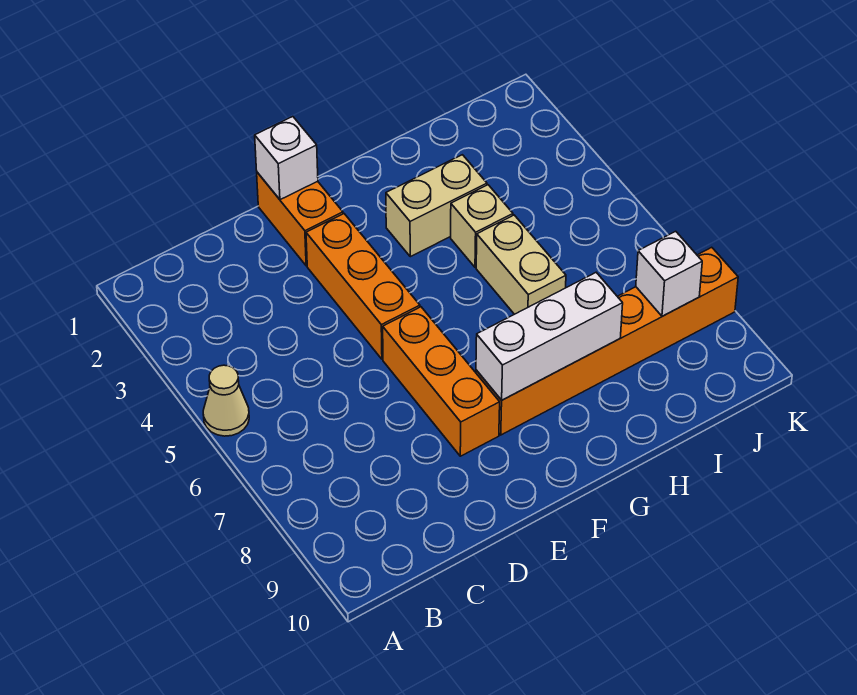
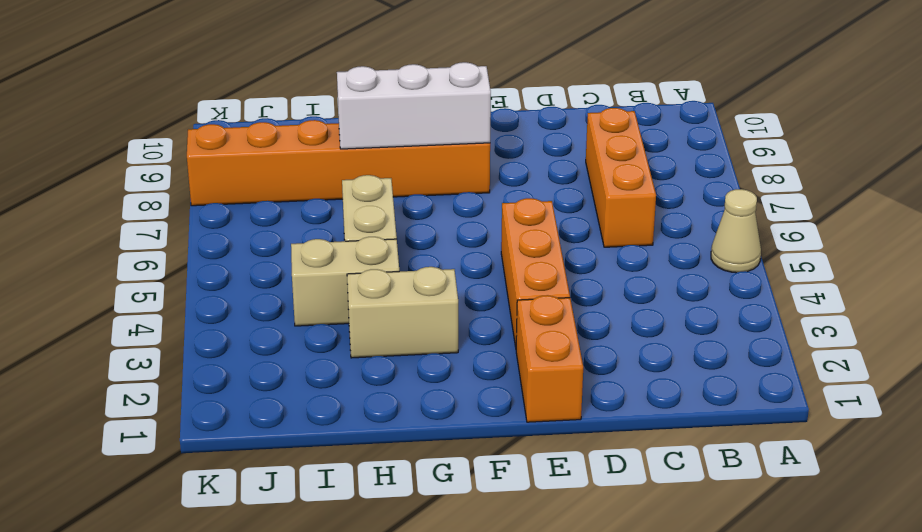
white 1x1 brick [255,117,318,200] -> none
orange 1x3 brick [383,307,500,456] -> orange 1x3 brick moved to [586,108,656,247]
tan 1x1 brick [451,185,513,267] -> tan 1x2 brick [291,237,399,326]
white 1x1 brick [636,231,702,316] -> none

